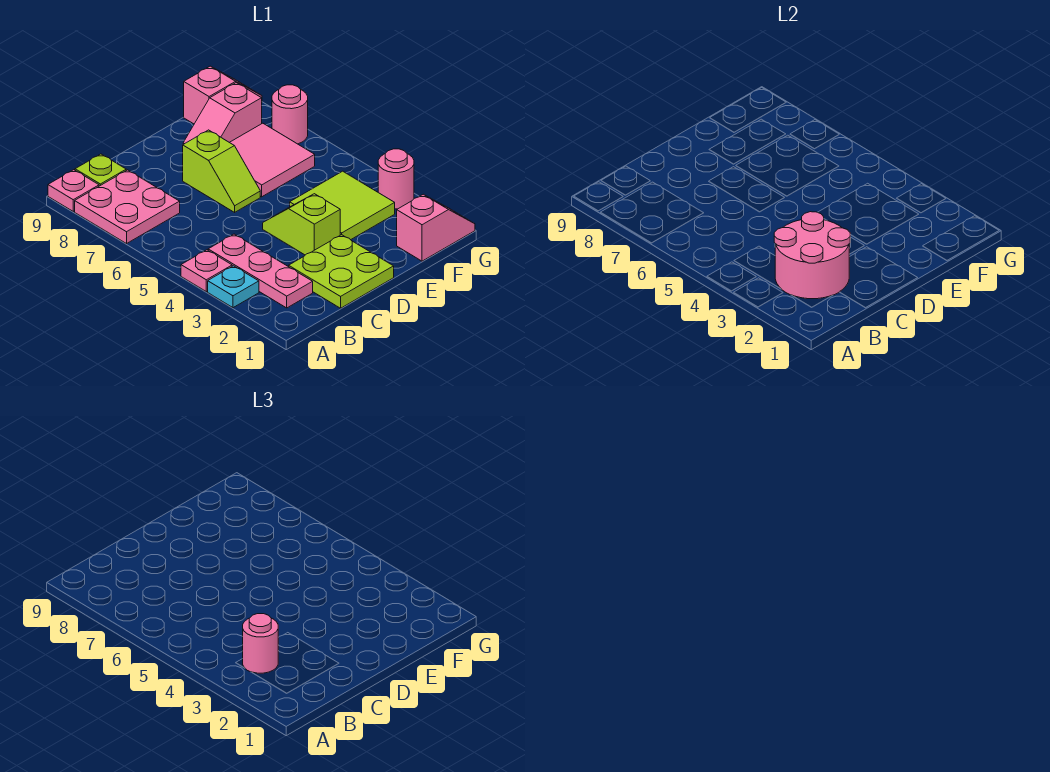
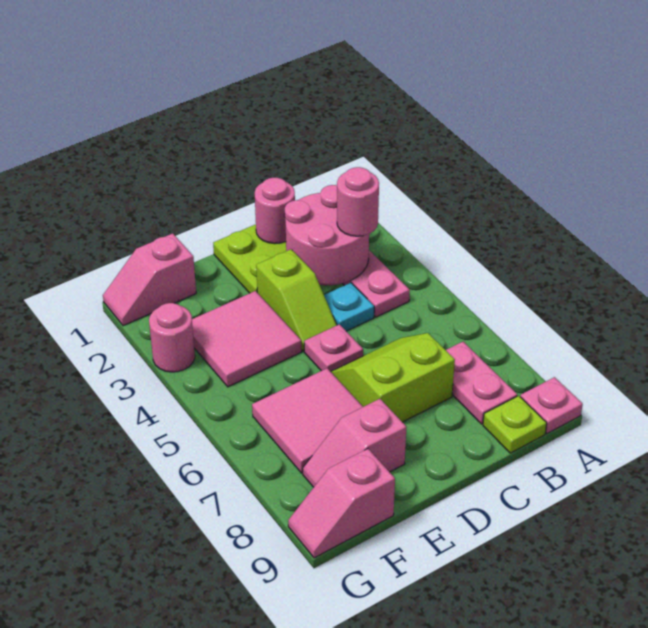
cyan 1x1 plate [208,266,259,308] -> cyan 1x1 plate moved to [324,283,374,331]
pink 1x1 plate [181,250,232,292] -> pink 1x1 plate moved to [304,324,363,372]
pink 2x2 plate [75,170,180,244] -> pink 1x2 plate [446,342,517,424]
lime 1x2 slope [183,130,260,212] -> lime 2x2 slope [331,333,455,422]
lime 2x2 tile [290,171,395,240] -> pink 2x2 tile [192,291,302,387]
pink 1x2 slope [183,83,262,144] -> pink 1x2 slope turned to [303,399,406,487]
pink 1x1 round brick [272,85,308,144] -> pink 1x1 round brick moved to [255,178,295,244]

